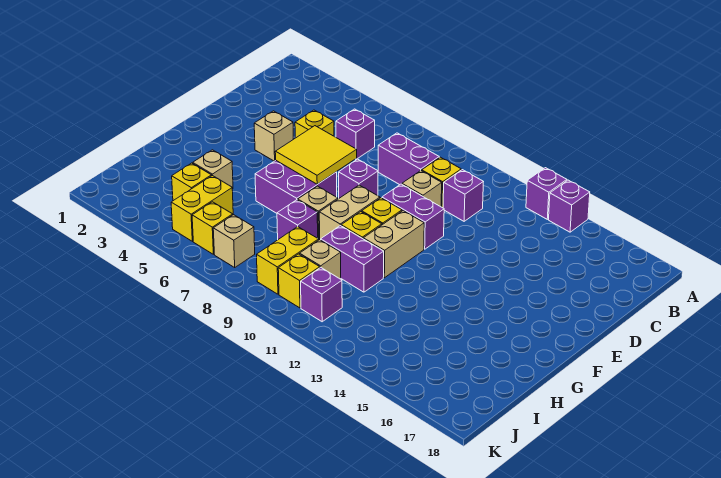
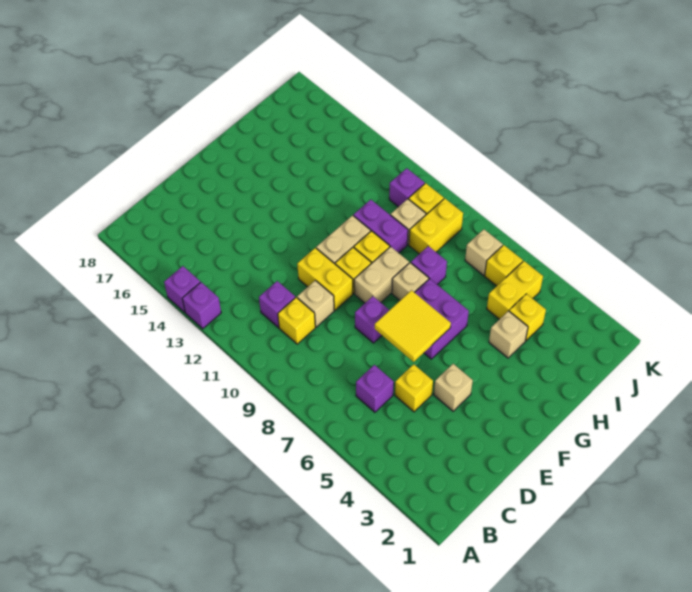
purple 1x2 brick [378,133,439,185] -> none
purple 1x2 brick [382,184,444,249] -> yellow 1x2 brick [297,248,353,310]

